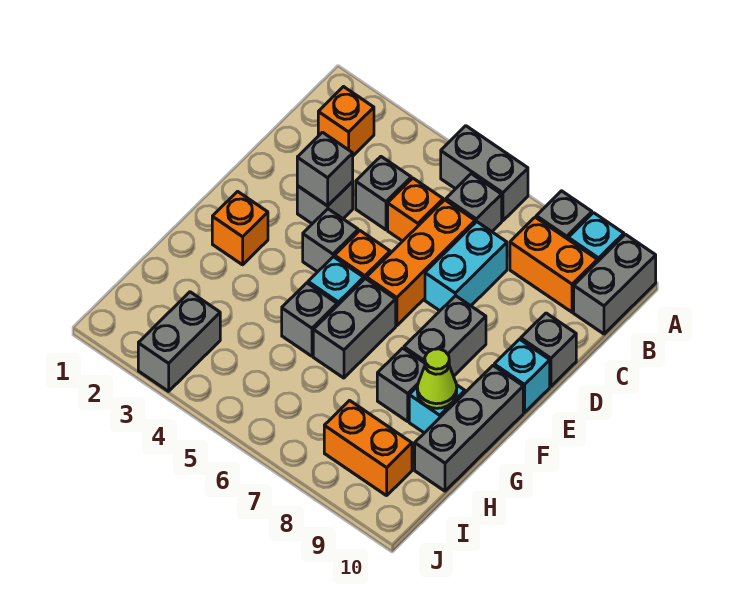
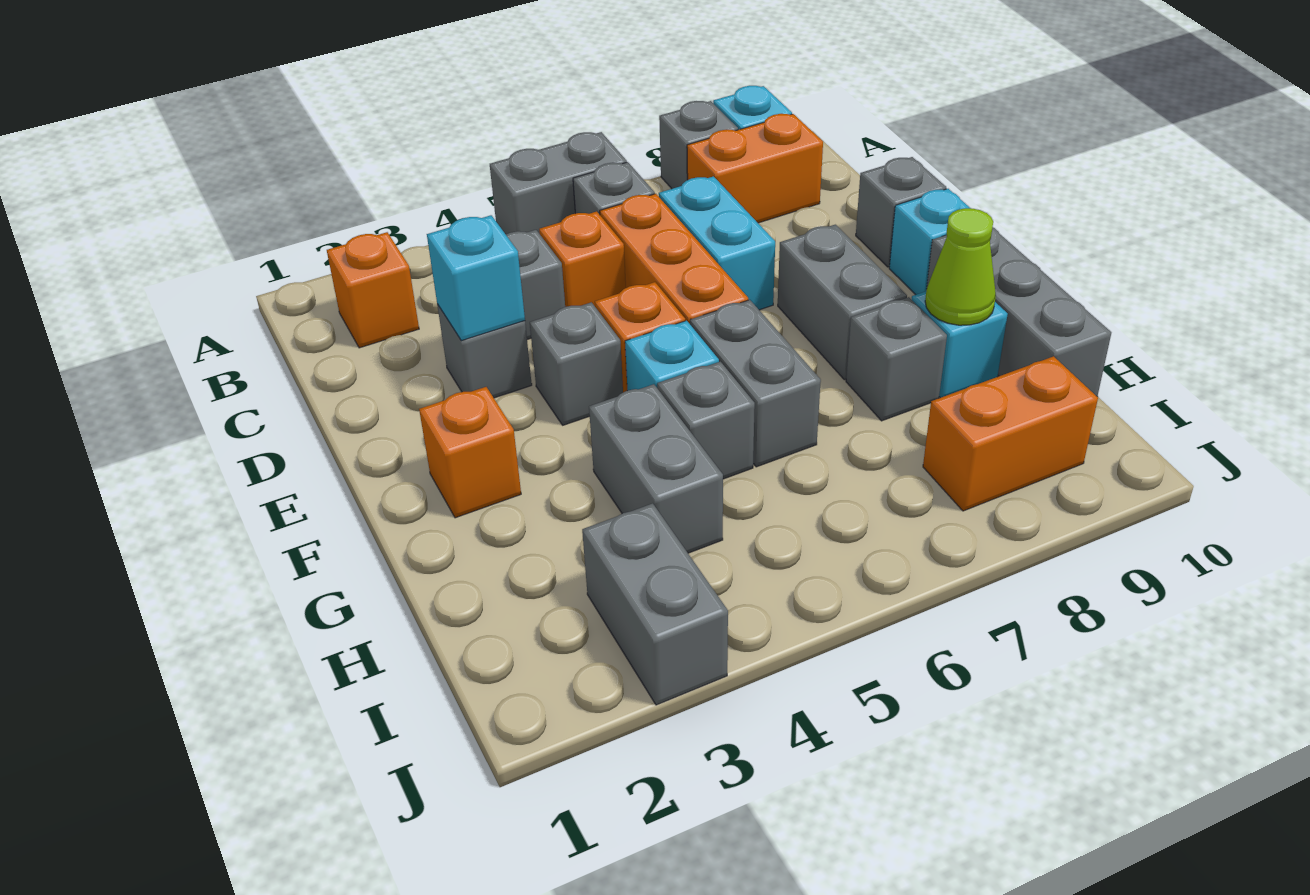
grey 1x2 brick [574,234,656,334] -> grey 1x2 brick moved to [589,384,723,553]
grey 1x1 brick [297,132,353,206] -> cyan 1x1 brick [427,215,525,341]

